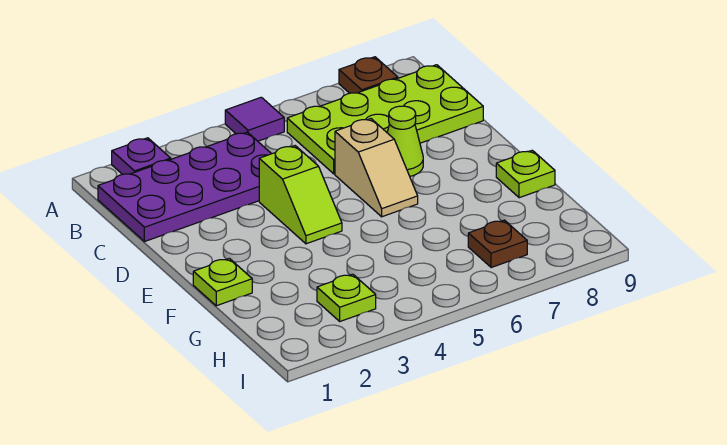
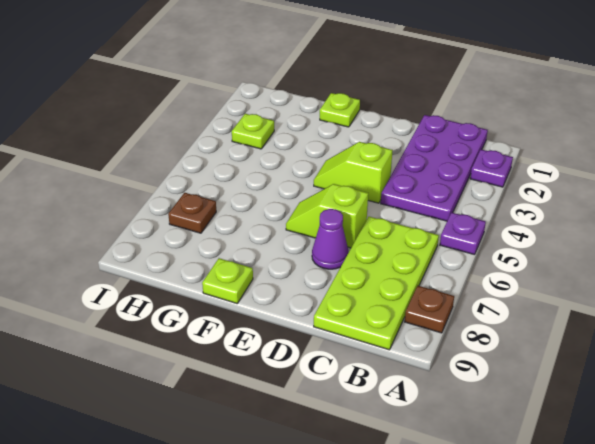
purple 1x1 tile [225,97,284,141] -> purple 1x1 plate [440,213,486,255]
tan 1x2 slope [335,119,418,217] -> lime 1x2 slope [286,184,368,248]
lime 1x1 cone [387,106,423,176] -> purple 1x1 cone [312,209,349,269]

